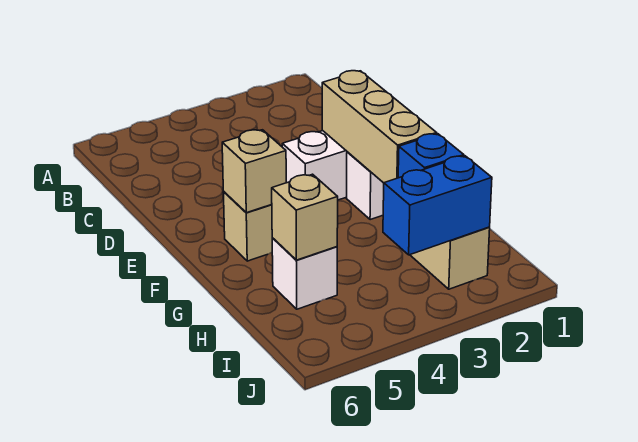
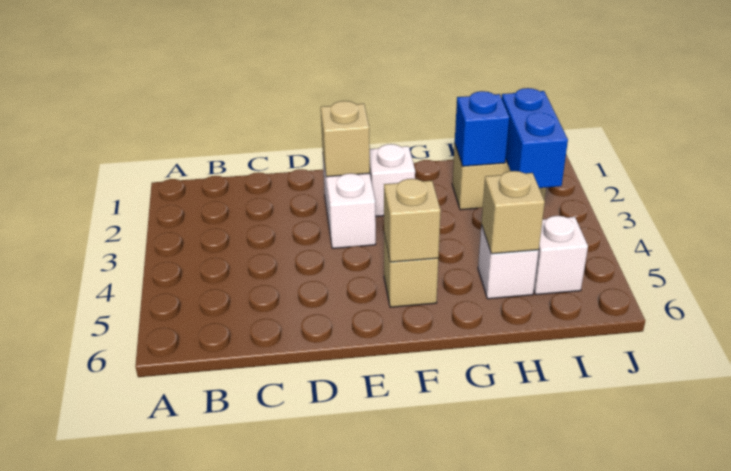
tan 1x3 brick [322,71,437,183] -> tan 1x1 brick [321,101,370,177]
none -> white 1x1 brick [534,216,588,295]

